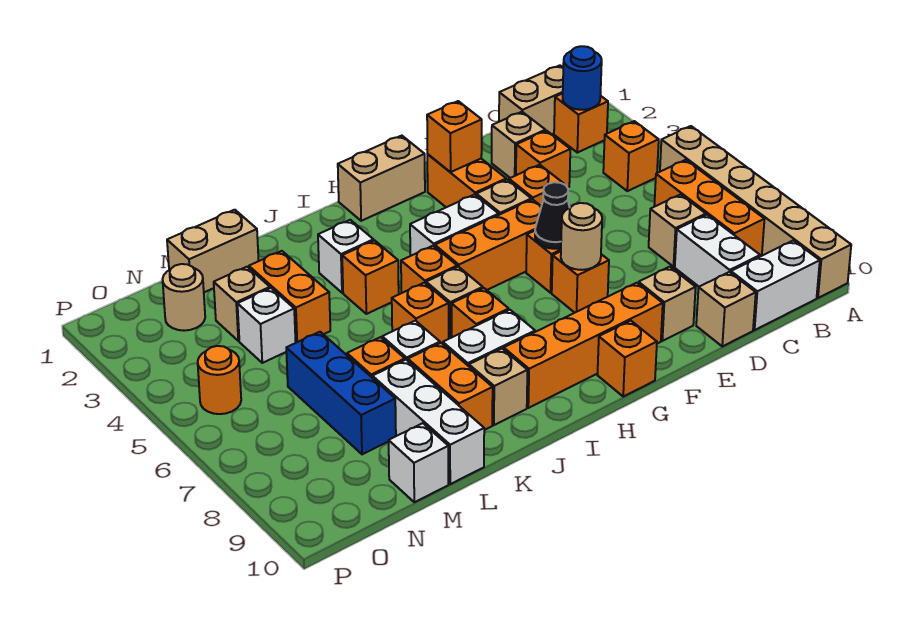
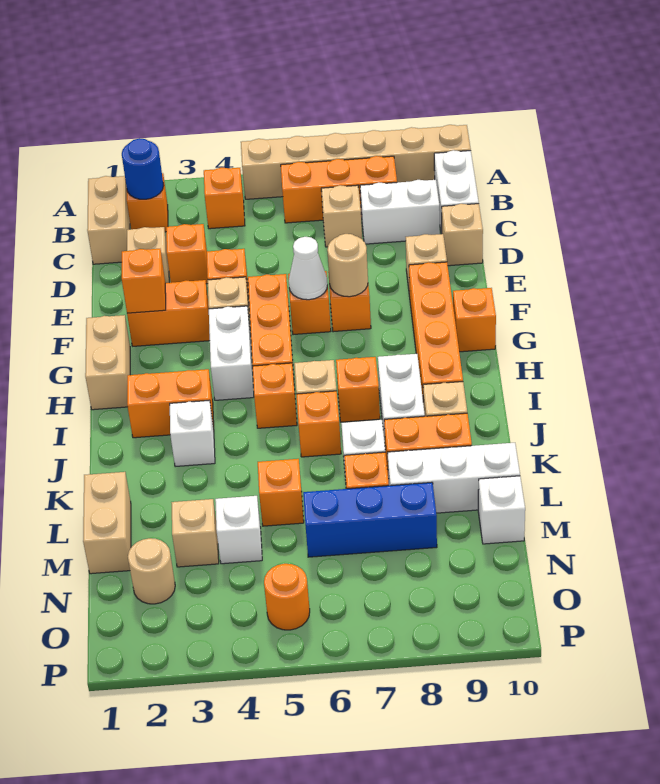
black 1x1 cone [535,182,570,249] -> white 1x1 cone [289,237,328,300]
orange 1x1 brick [342,240,399,314] -> orange 1x1 brick moved to [258,459,304,526]
orange 1x2 brick [249,251,330,343] -> orange 1x2 brick moved to [127,369,214,438]

